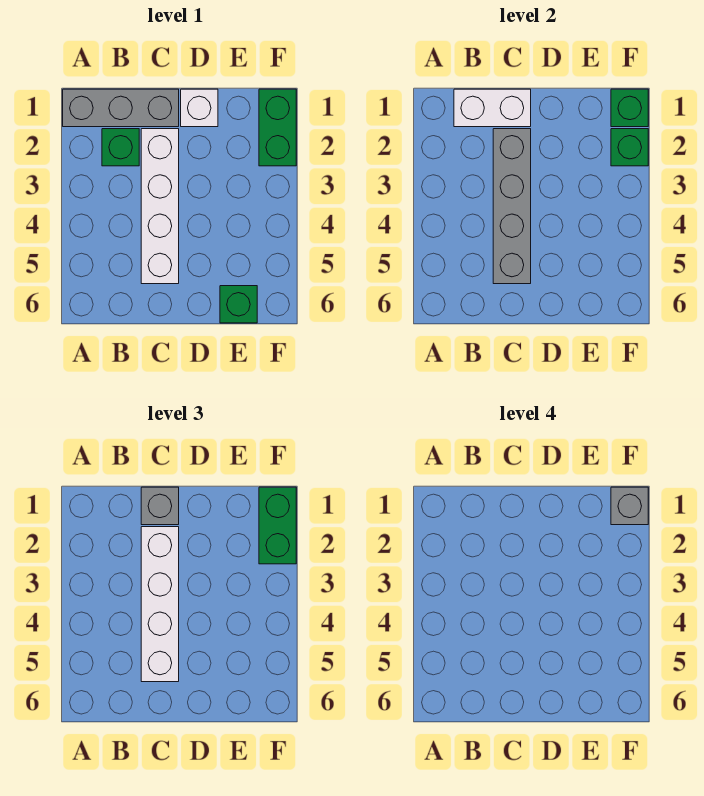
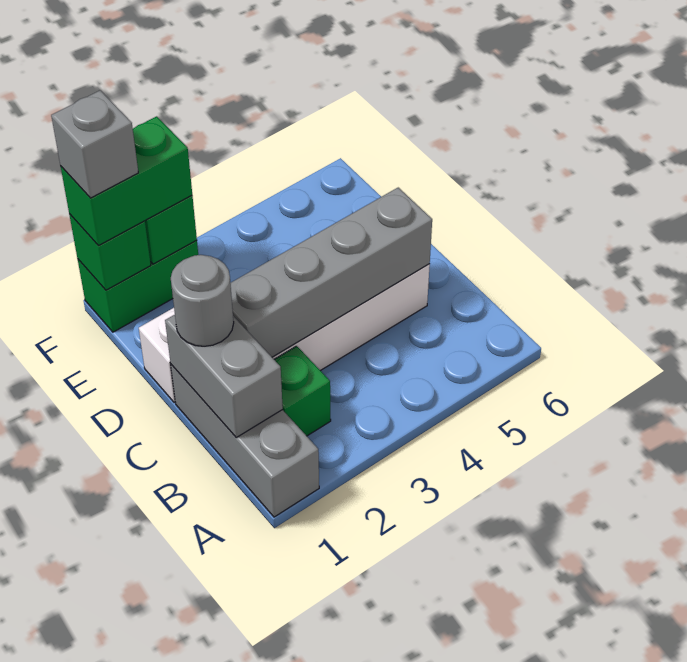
white 1x2 brick [454,89,531,127] -> grey 1x2 brick [165,315,283,437]
grey 1x1 brick [141,487,179,525] -> grey 1x1 round brick [171,255,234,346]
white 1x4 brick [141,527,179,682] -> none
green 1x1 brick [220,286,257,323] -> none

